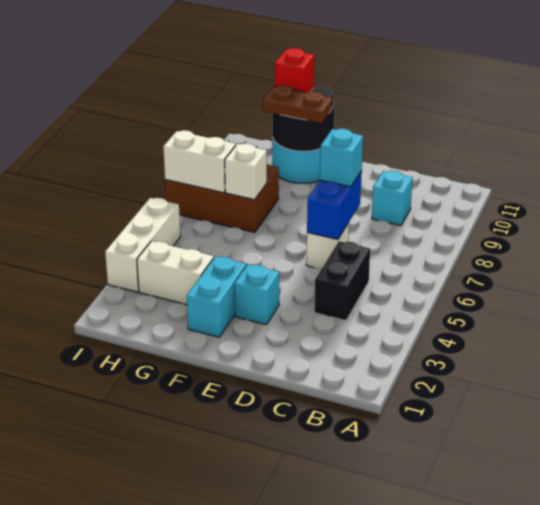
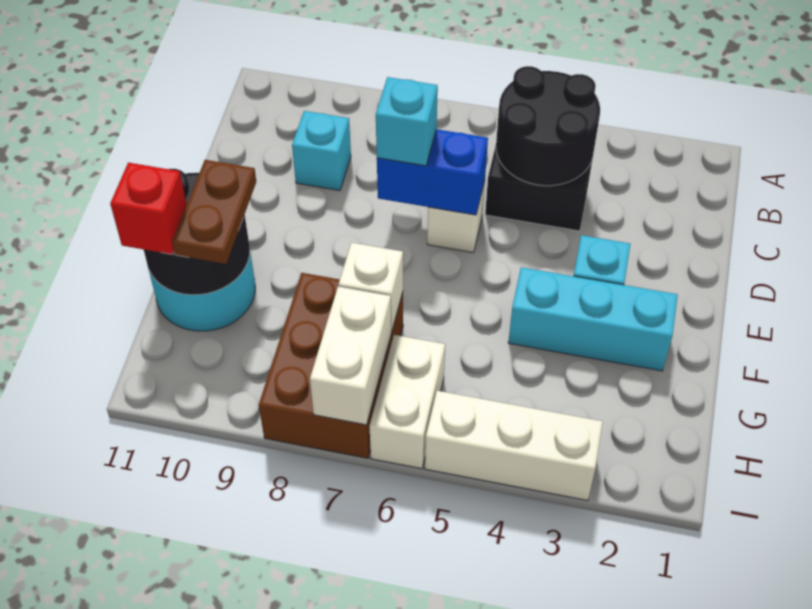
none -> black 2x2 round brick [496,66,600,186]
cyan 1x2 brick [187,256,246,337] -> cyan 1x3 brick [508,267,678,371]
white 1x2 brick [137,241,214,305] -> white 1x2 brick moved to [370,335,445,469]

